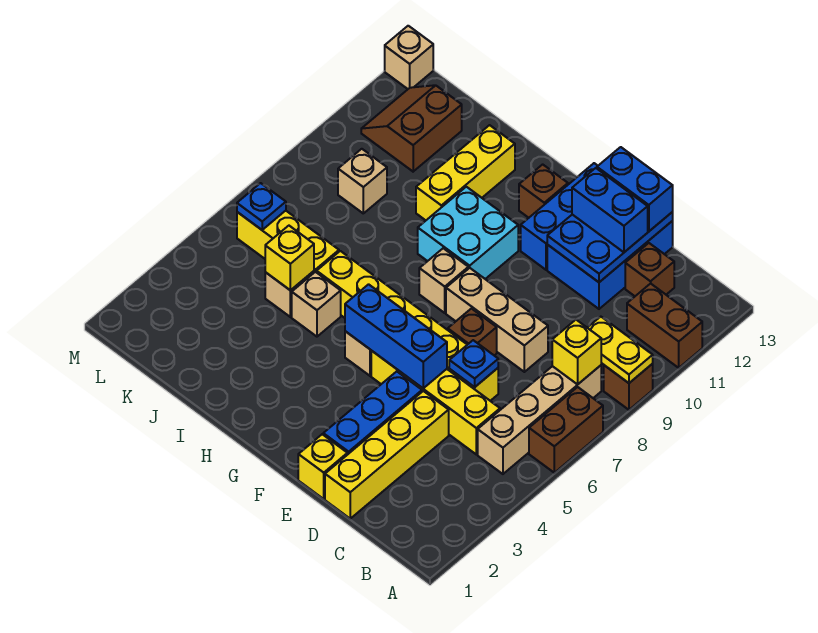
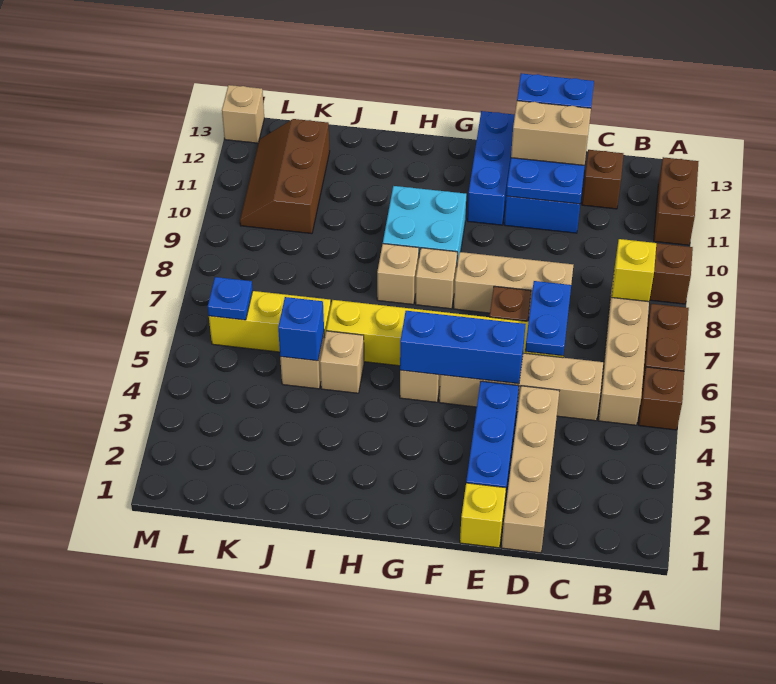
yellow 1x2 plate [588,317,653,383] -> none
brown 1x2 brick [627,283,702,368] -> brown 1x2 brick turned to [654,157,699,245]
yellow 1x4 brick [371,351,500,454] -> tan 1x4 brick [439,353,603,421]
yellow 1x4 brick [325,391,449,519] -> tan 1x4 brick [502,386,559,553]
blue 1x1 plate [449,340,498,387] -> blue 1x2 plate [525,281,571,356]
blue 1x2 brick [572,168,648,252] -> tan 1x2 brick [511,101,591,165]
brown 1x1 brick [519,164,568,218] -> brown 1x1 brick moved to [639,367,684,430]
yellow 1x3 brick [416,125,515,220] -> none
yellow 1x1 brick [265,226,314,290] -> blue 1x1 brick [278,297,324,361]
tan 1x1 brick [338,149,387,213] -> tan 1x1 brick moved to [377,244,419,304]
brown 2x2 slope [361,85,462,172] -> brown 2x3 slope [240,119,330,234]

